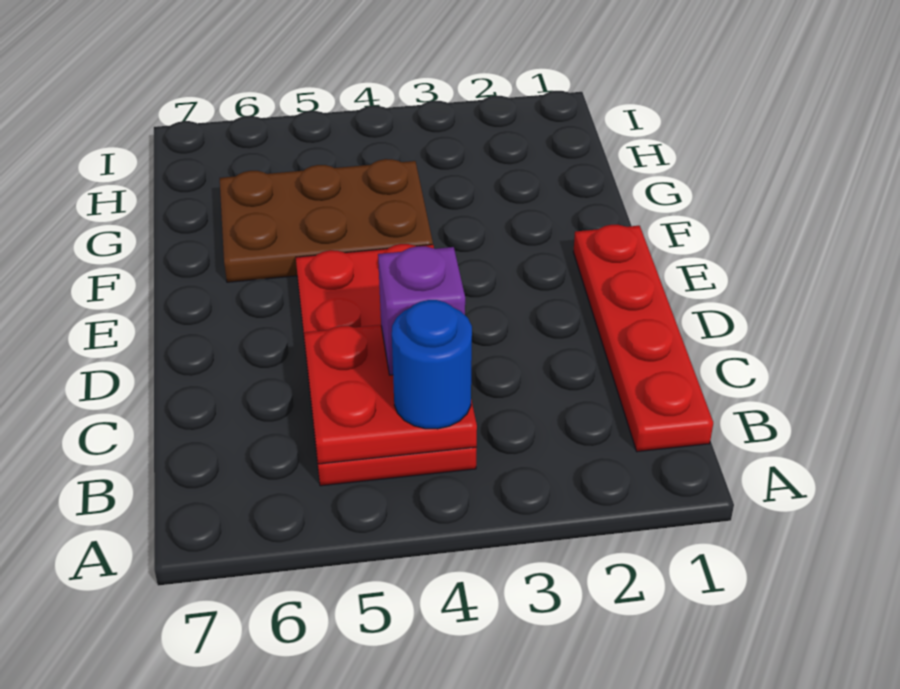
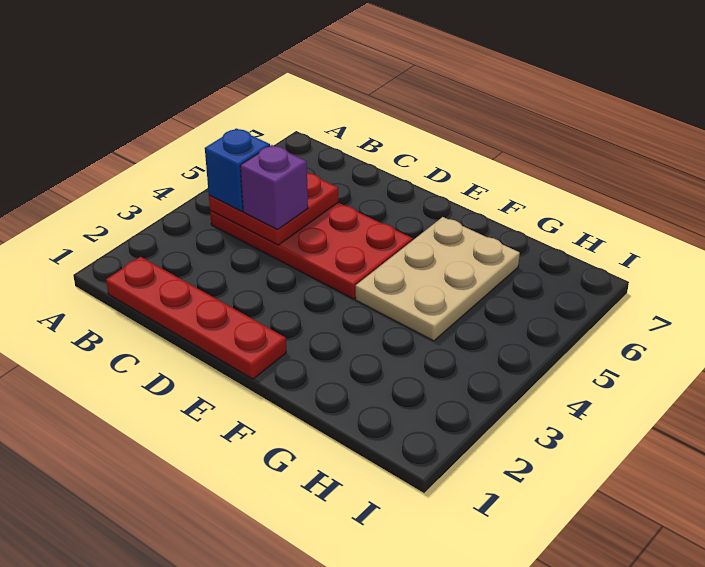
blue 1x1 round brick [392,300,472,429] -> blue 1x1 brick [205,128,270,211]
brown 2x3 plate [220,159,433,282] -> tan 2x3 plate [356,217,520,341]

